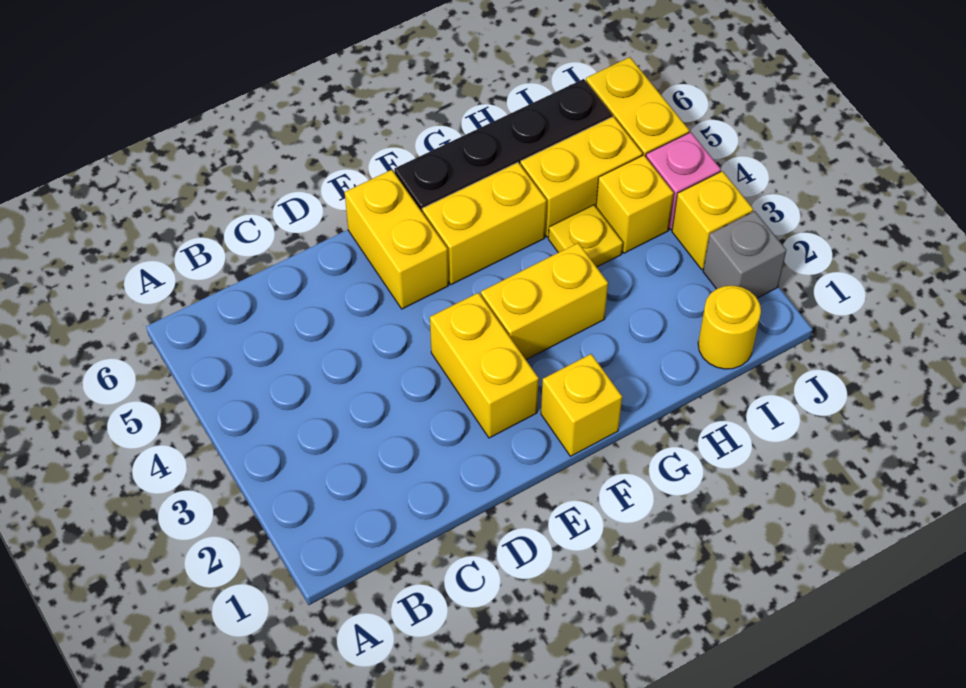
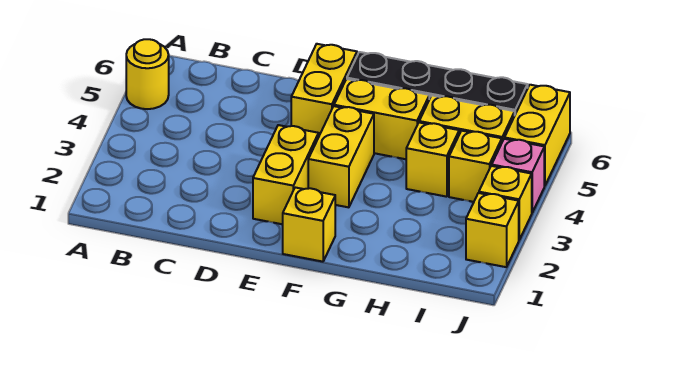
yellow 1x2 brick [481,243,608,360] -> yellow 1x2 brick turned to [308,106,374,207]
yellow 1x1 plate [548,205,623,267] -> yellow 1x1 brick [406,123,459,197]
yellow 1x1 round brick [698,286,761,369] -> yellow 1x1 round brick moved to [126,39,169,109]
grey 1x1 brick [703,211,786,298] -> yellow 1x1 brick [466,193,519,267]

